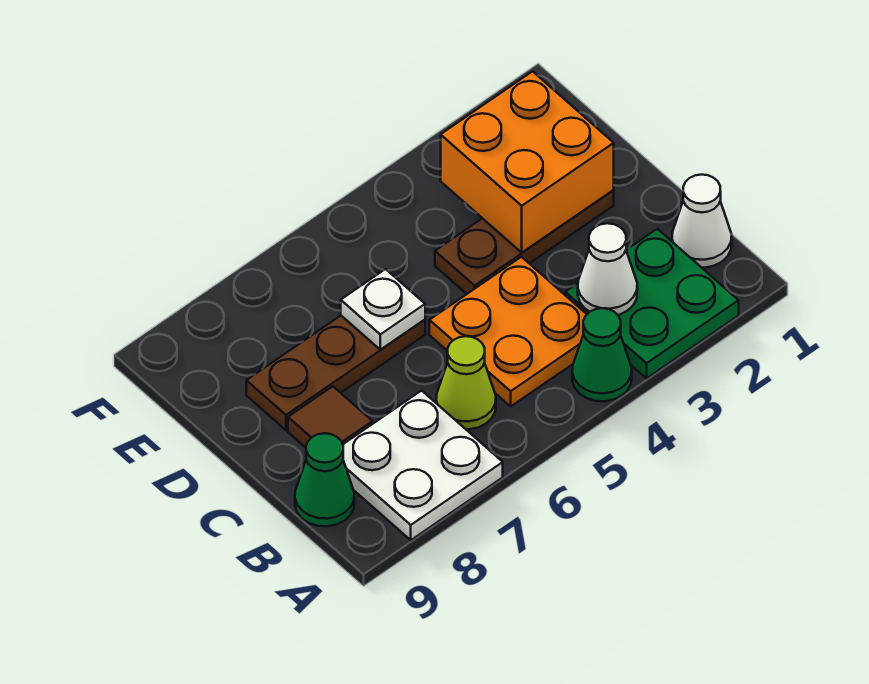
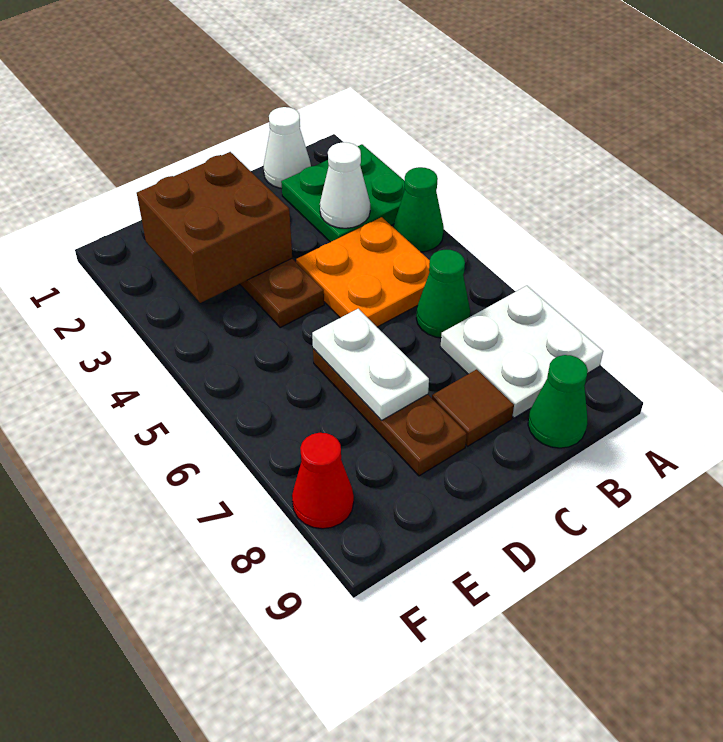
lime 1x1 cone [436,336,496,429] -> green 1x1 cone [416,250,470,338]
orange 2x2 brick [441,71,614,253] -> brown 2x2 brick [137,152,292,303]
white 1x1 plate [341,269,425,350] -> white 1x2 plate [312,309,429,421]
none -> red 1x1 cone [292,433,354,529]

